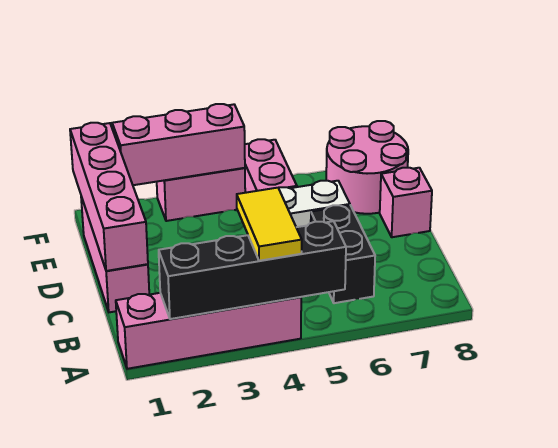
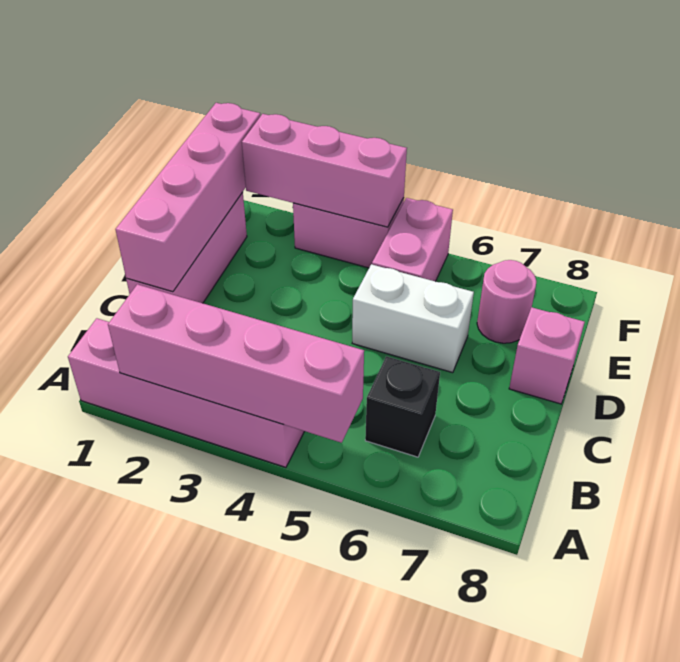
black 1x4 brick [159,221,346,319] -> pink 1x4 brick [108,284,364,443]
yellow 1x2 tile [237,188,302,261] -> none
black 1x2 brick [311,205,375,303] -> black 1x1 brick [365,356,440,457]
pink 2x2 round brick [326,121,408,214] -> pink 1x1 round brick [477,260,536,343]

